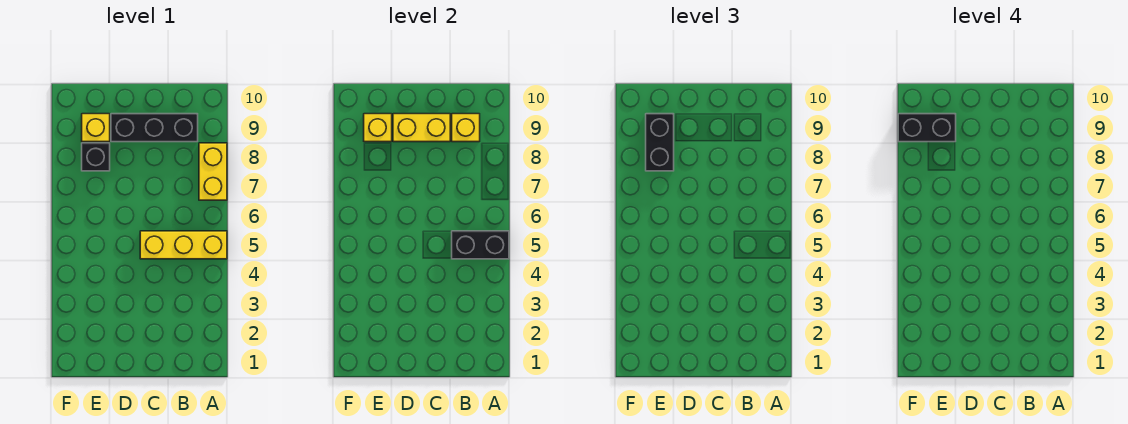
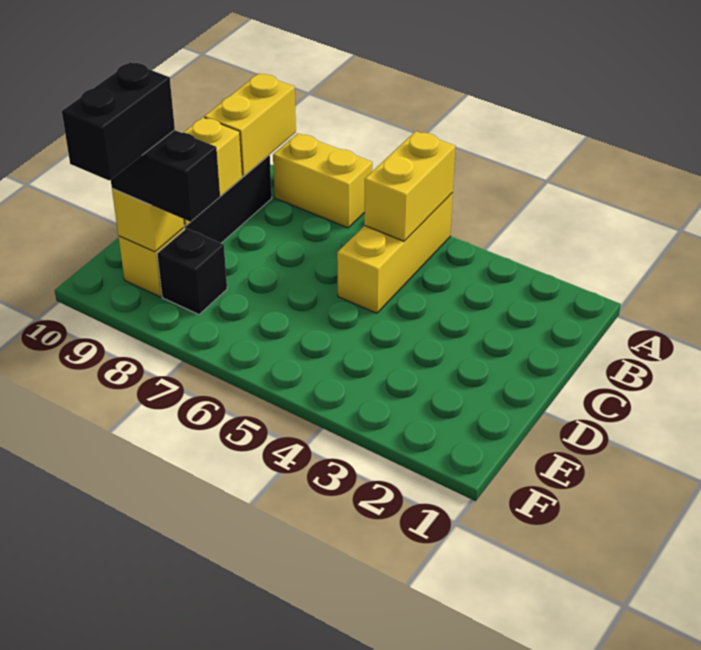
black 1x2 brick [452,231,509,259] -> yellow 1x2 brick [364,131,455,241]
yellow 1x1 brick [452,114,480,142] -> yellow 1x2 brick [204,73,296,176]

